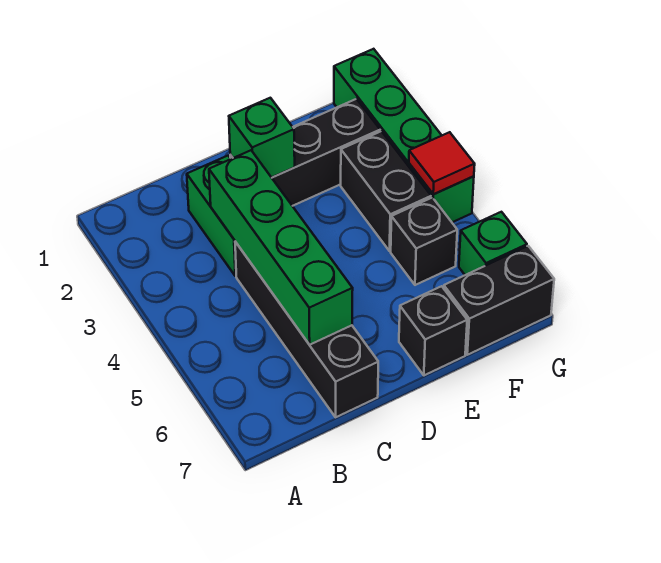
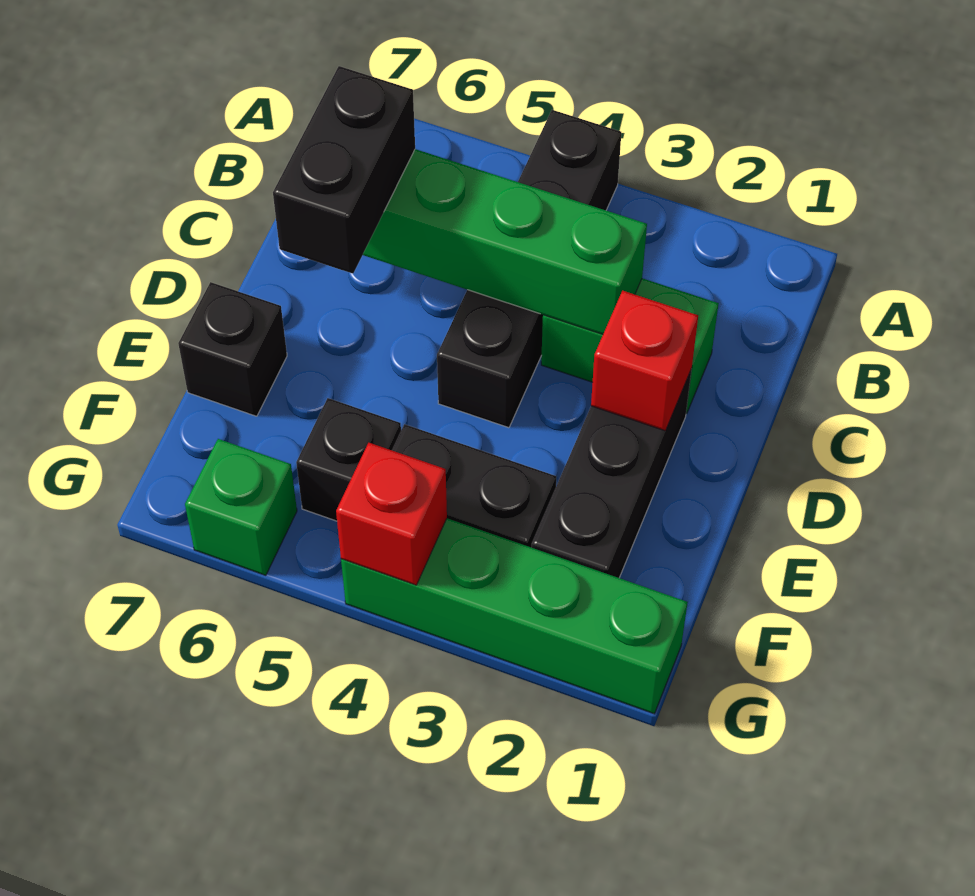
black 1x4 brick [235,242,378,417] -> black 1x4 brick turned to [437,110,621,428]
green 1x1 brick [229,98,295,178] -> red 1x1 brick [591,291,698,431]
black 1x2 brick [444,246,554,355] -> black 1x2 brick moved to [273,66,415,274]
red 1x1 tile [409,132,475,194] -> red 1x1 brick [336,443,447,585]

